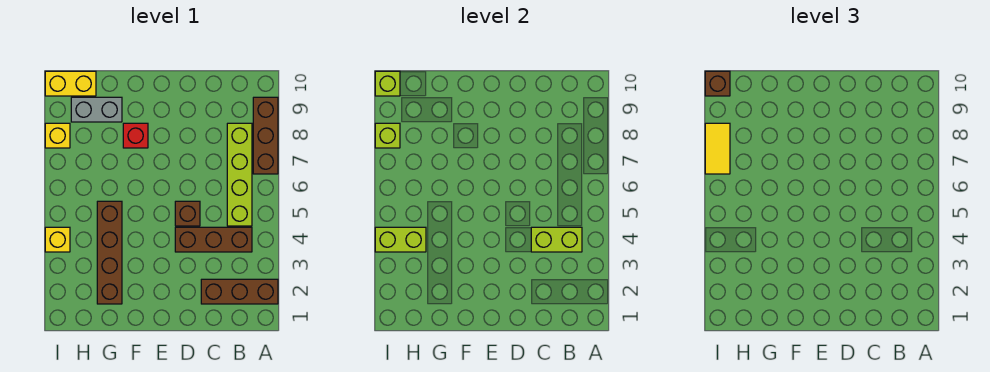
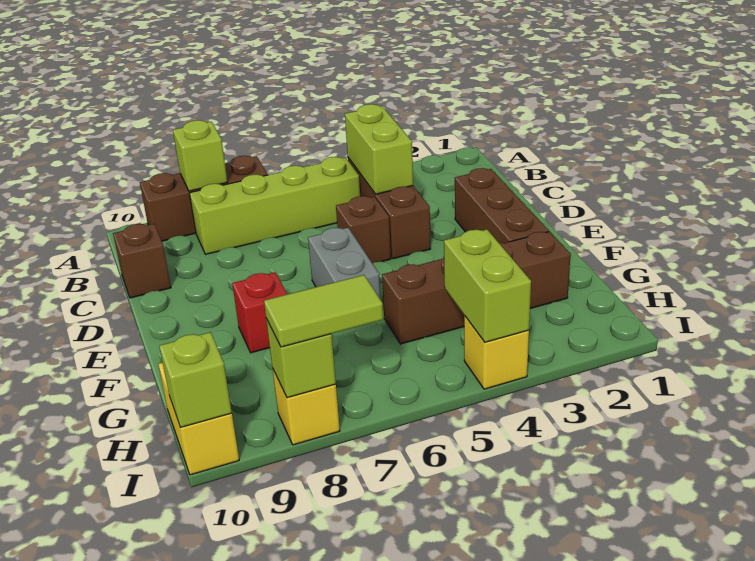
brown 1x3 brick [201,279,278,304] -> brown 1x3 brick moved to [455,168,549,243]
none -> lime 1x1 brick [173,120,227,191]
grey 1x2 brick [71,97,122,122] -> grey 1x2 brick moved to [308,228,380,298]
yellow 1x2 tile [705,123,730,174] -> lime 1x2 tile [264,275,383,347]
brown 1x1 brick [705,71,730,96] -> brown 1x1 brick moved to [113,224,171,298]

